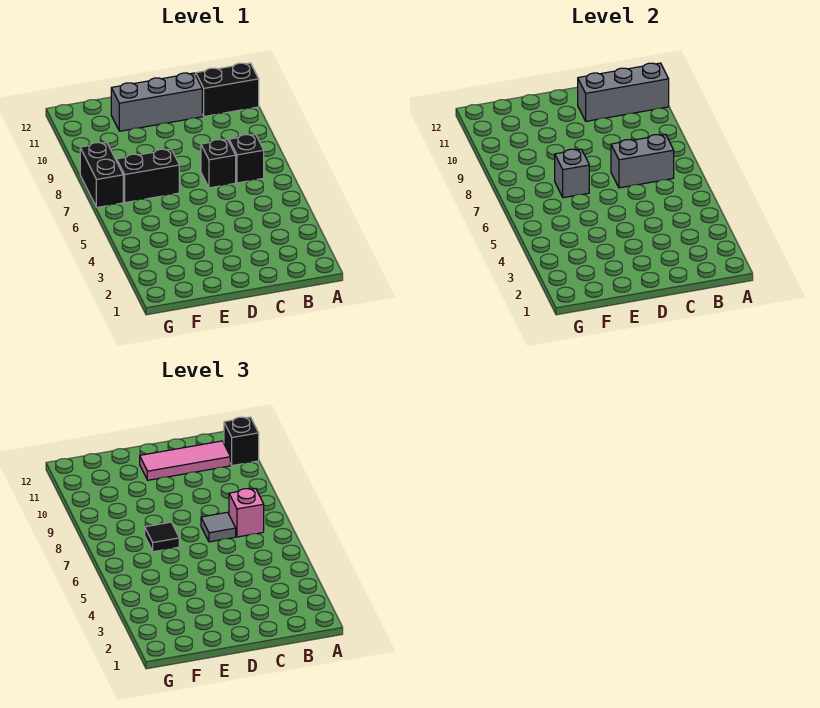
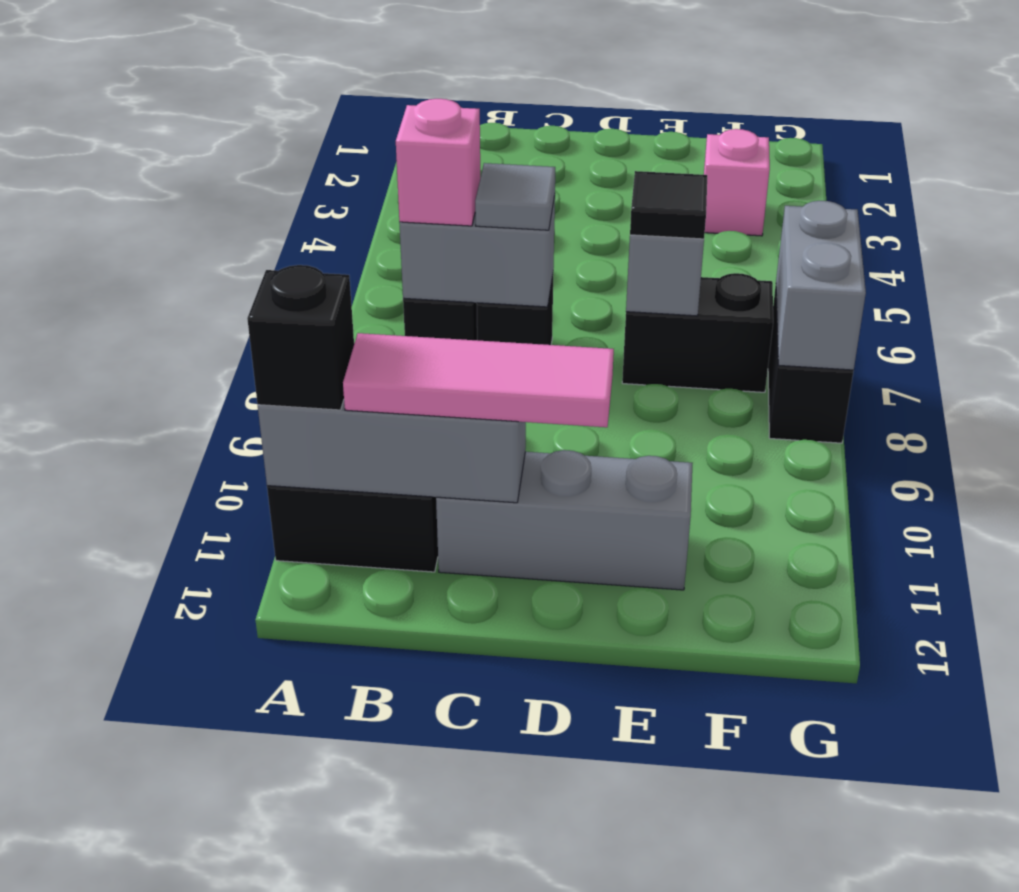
none -> pink 1x1 brick [704,129,770,236]
none -> grey 1x2 brick [776,201,866,370]

